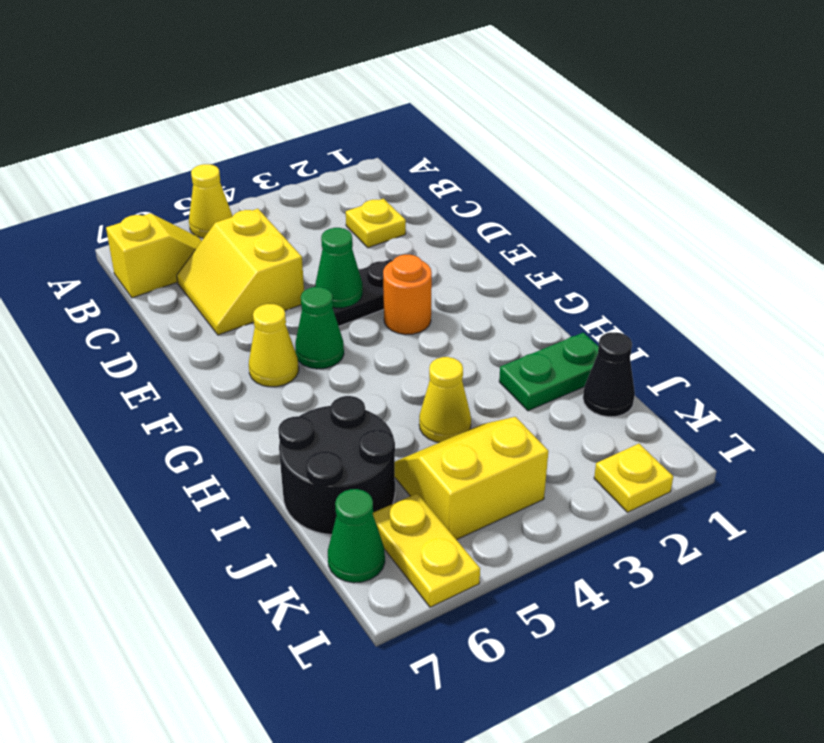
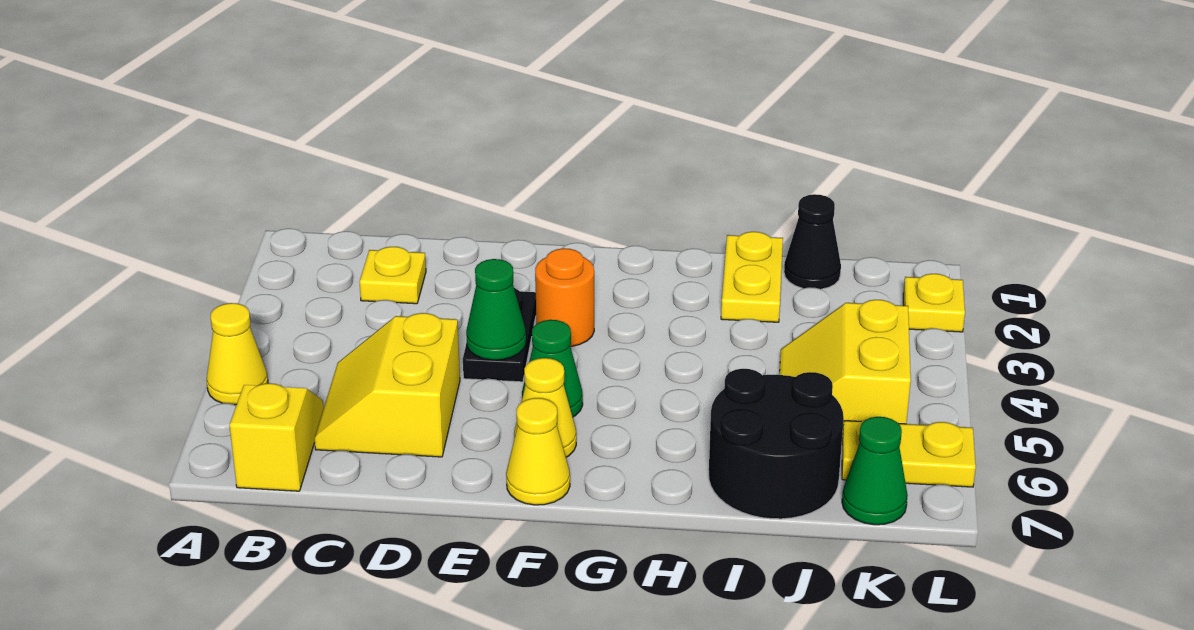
yellow 2x2 slope [177,209,304,335] -> yellow 2x2 slope turned to [314,313,460,457]
green 1x2 plate [499,333,599,411] -> yellow 1x2 plate [721,232,783,322]
yellow 1x1 cone [419,357,471,442] -> yellow 1x1 cone moved to [506,398,570,505]

